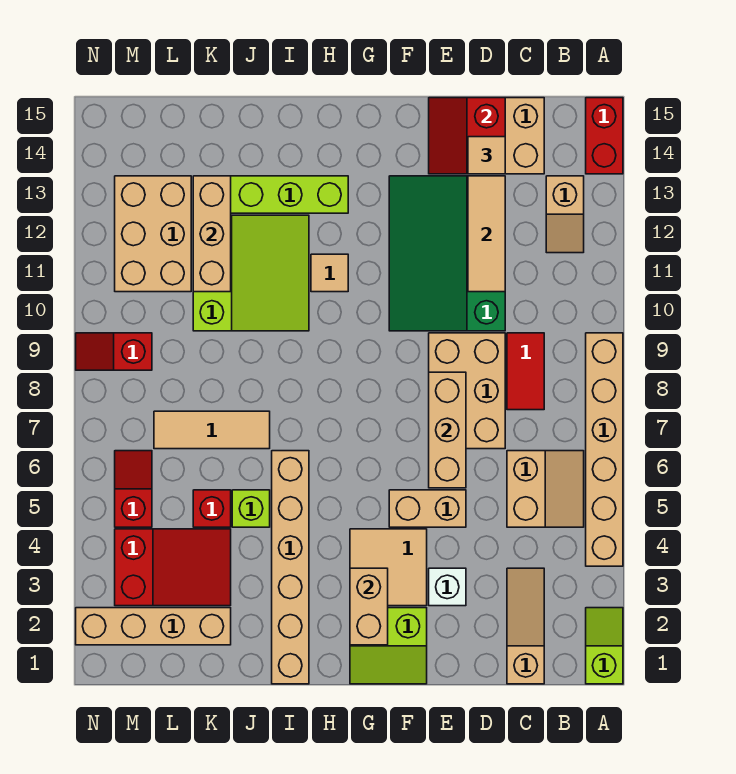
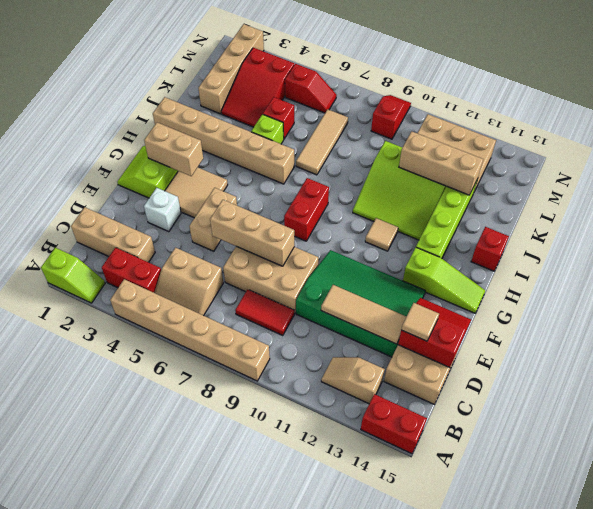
none -> red 1x2 brick [102,248,161,293]
tan 1x3 slope [507,568,544,684] -> tan 1x3 brick [71,207,155,262]
none -> red 1x2 brick [284,178,329,241]
none -> lime 1x3 slope [403,248,485,313]
none -> red 1x1 brick [471,227,509,271]

